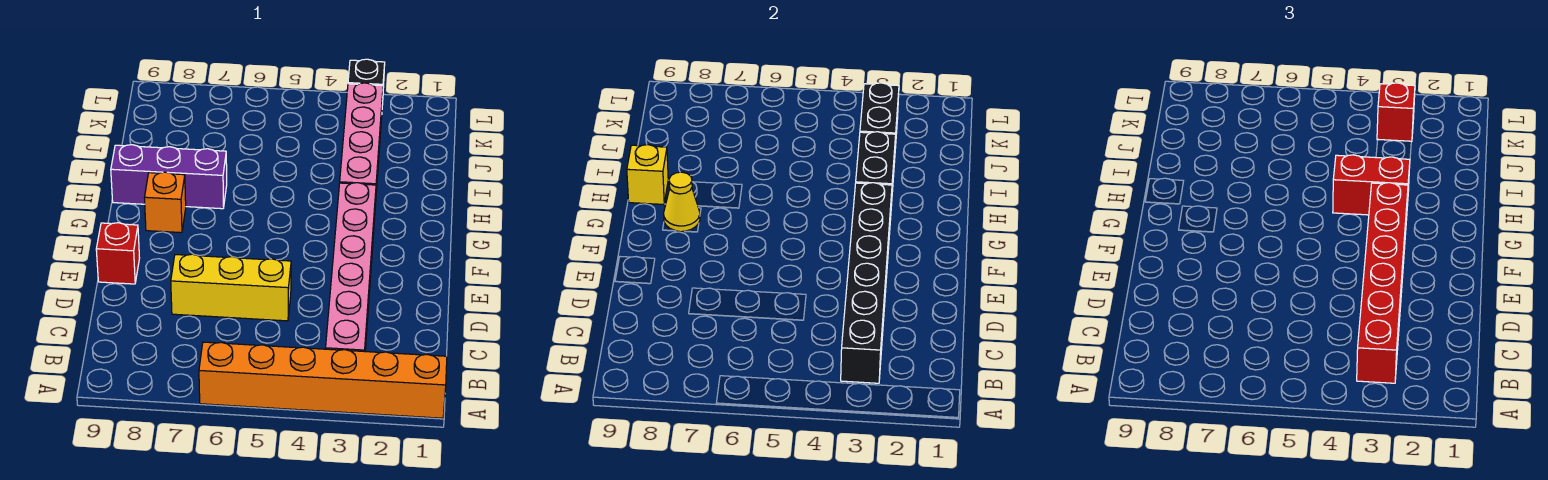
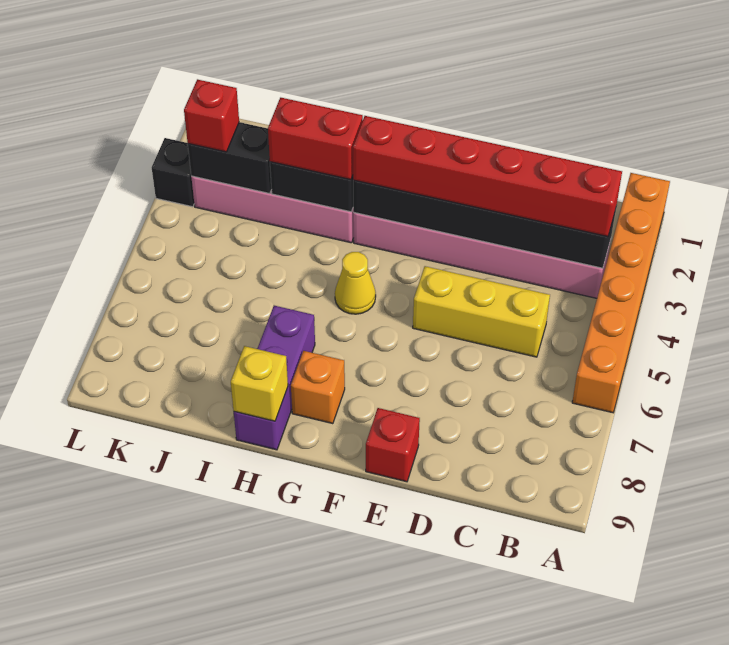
yellow 1x3 brick [171,254,291,321] -> yellow 1x3 brick turned to [413,266,550,357]
yellow 1x1 cone [664,172,700,232] -> yellow 1x1 cone moved to [335,252,376,314]
red 1x2 brick [1333,155,1410,215] -> red 1x2 brick turned to [268,98,363,180]

